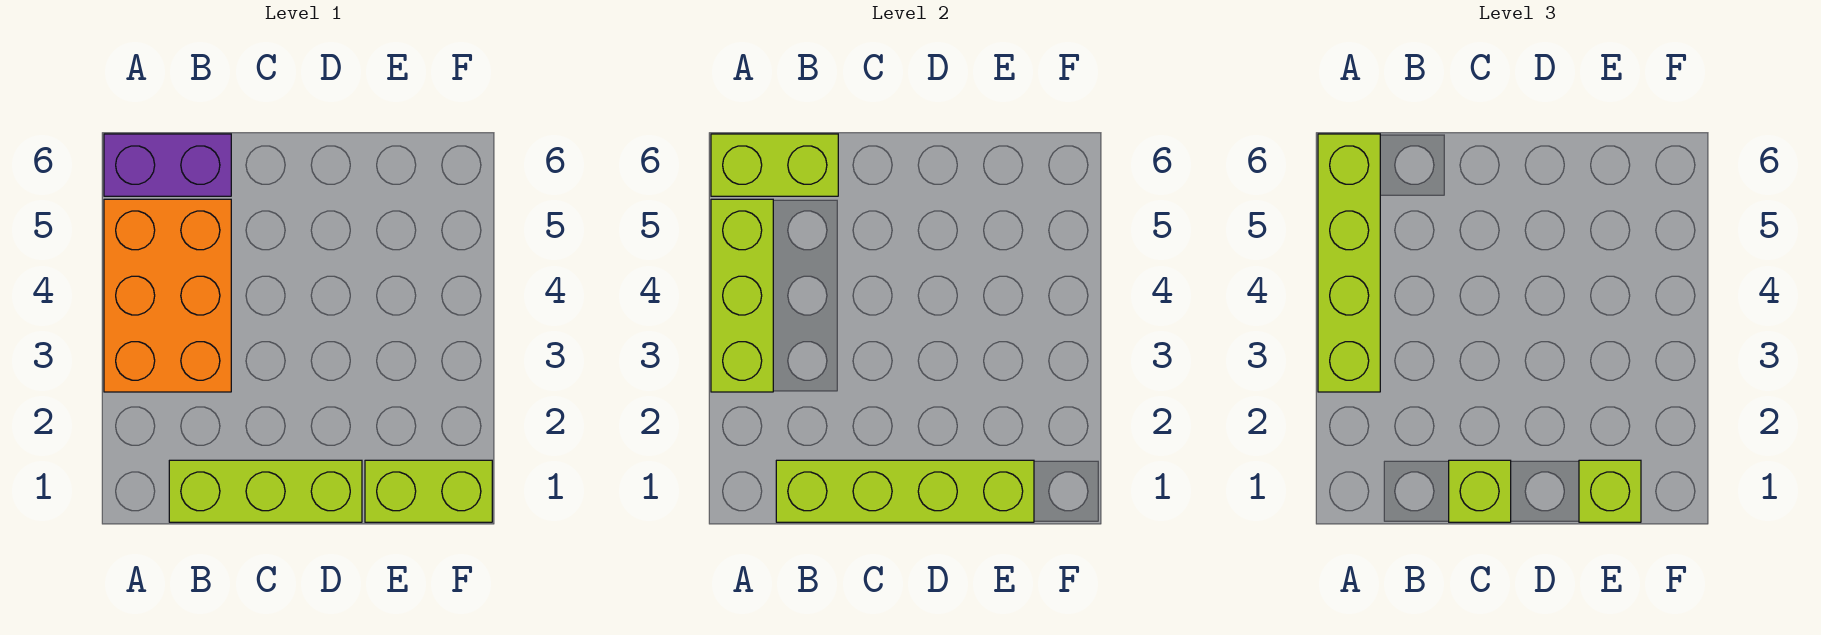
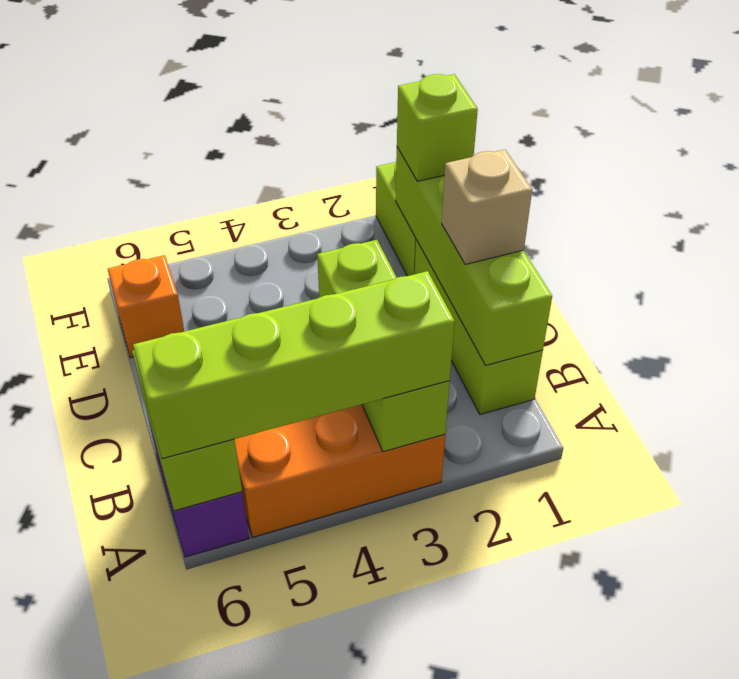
lime 1x3 brick [711,199,773,392] -> lime 1x3 brick turned to [317,240,450,452]
lime 1x1 brick [1449,460,1511,522] -> tan 1x1 brick [442,150,532,265]
none -> orange 1x1 brick [108,255,184,358]

